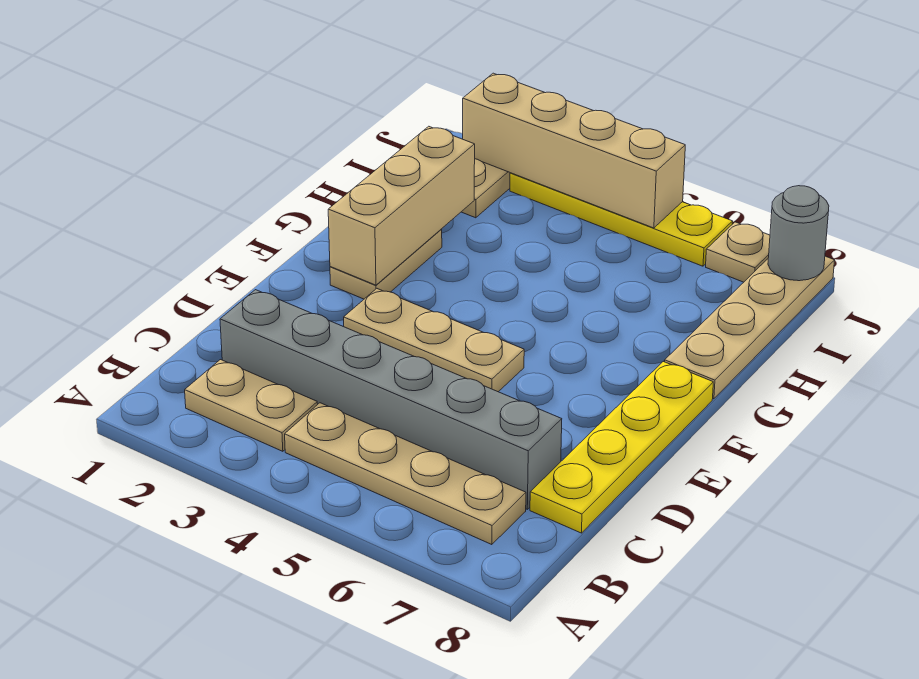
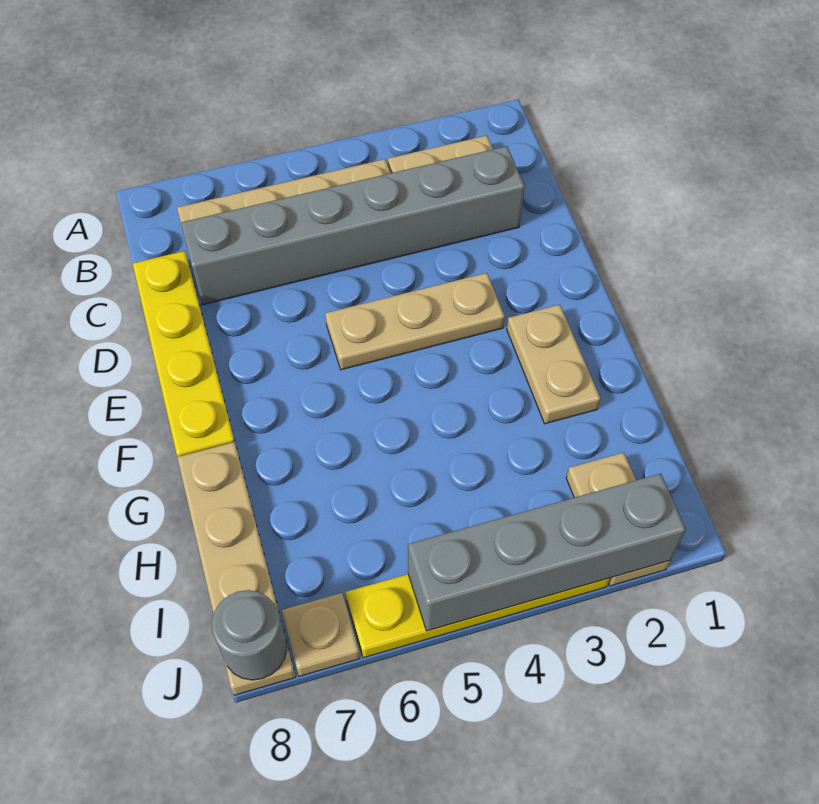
tan 1x3 brick [328,126,475,285] -> none
tan 1x4 brick [463,73,685,228] -> grey 1x4 brick [408,474,686,631]

